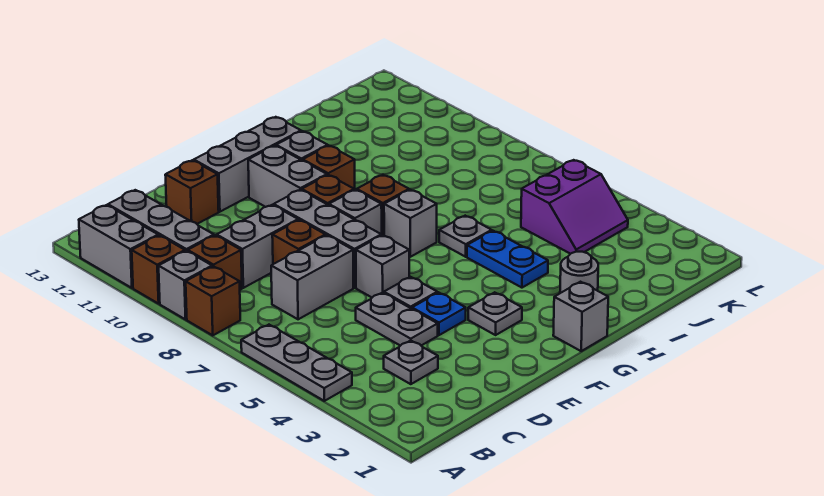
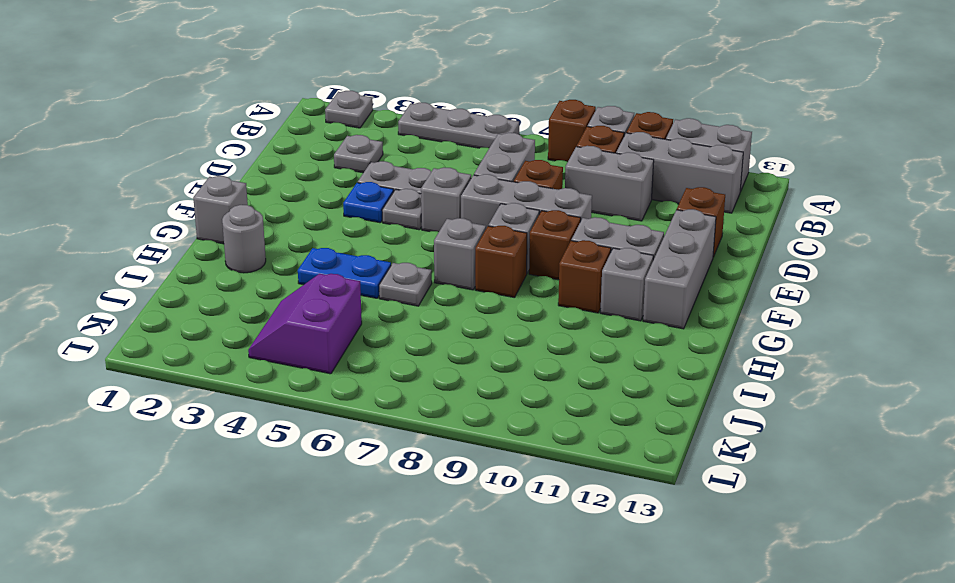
grey 1x2 brick [217,205,298,288] -> grey 1x2 brick turned to [565,146,654,221]
grey 1x1 plate [468,292,522,335] -> grey 1x1 plate moved to [325,91,373,128]

